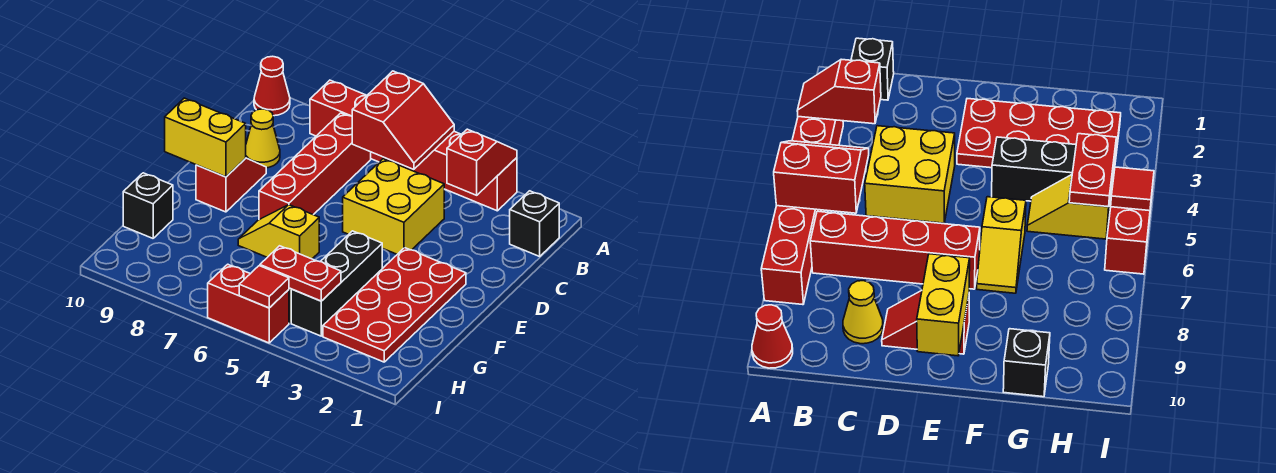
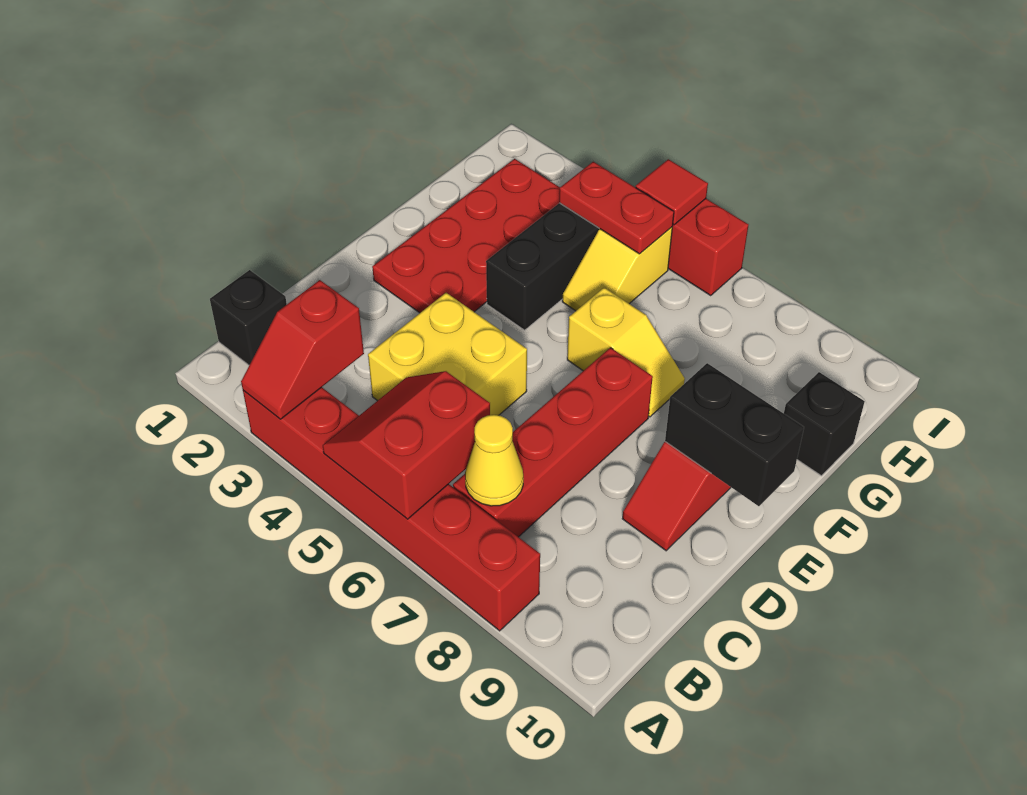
red 1x1 cone [254,56,290,116] -> none
yellow 1x1 cone [246,109,280,168] -> yellow 1x1 cone moved to [465,415,523,506]
yellow 1x2 brick [165,98,246,177] -> black 1x2 brick [665,363,804,506]

